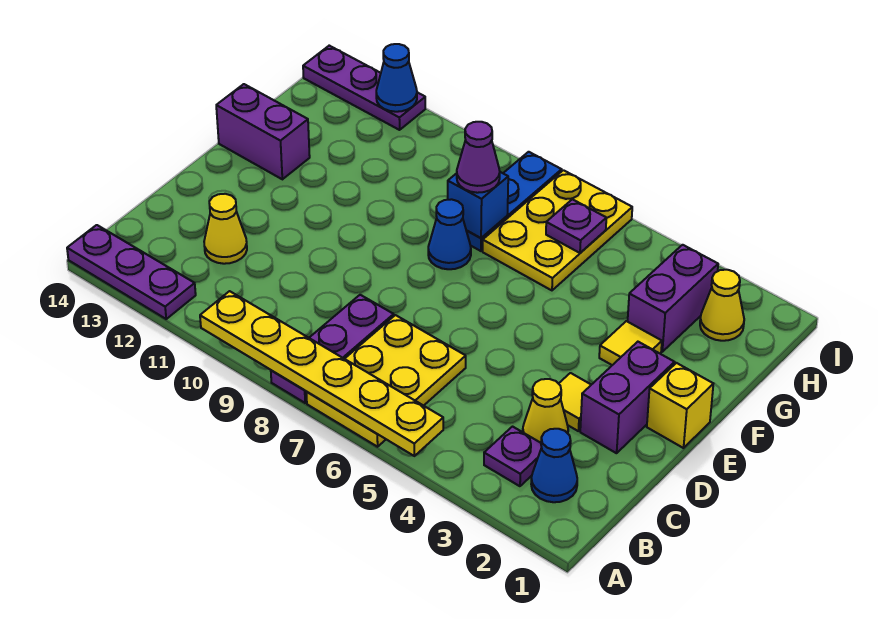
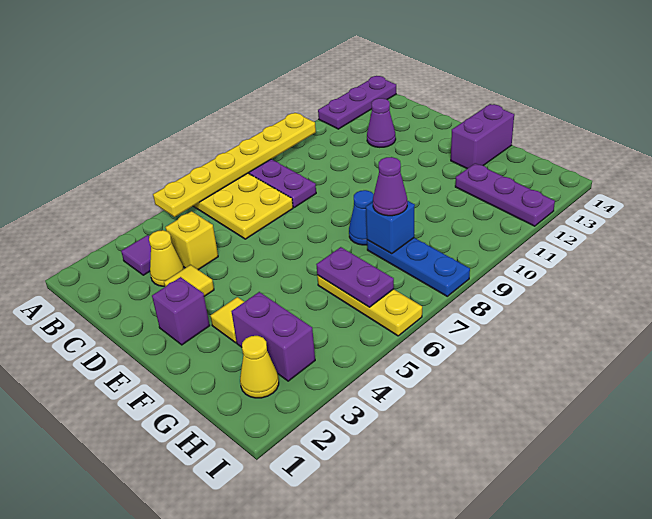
blue 1x1 cone [531,429,577,502] -> none
purple 1x1 plate [484,427,542,486] -> purple 1x1 tile [121,235,151,275]
yellow 1x1 cone [204,194,247,264] -> purple 1x1 cone [367,98,396,147]
purple 1x2 brick [580,342,674,453] -> purple 1x1 brick [152,277,210,345]
yellow 1x1 brick [647,363,713,448] -> yellow 1x1 brick moved to [165,211,218,270]
yellow 2x3 plate [483,170,632,290] -> yellow 1x3 plate [317,275,422,336]
purple 1x1 plate [546,199,606,253] -> purple 1x2 plate [316,247,394,307]
purple 1x3 plate [303,46,425,130] -> purple 1x3 plate turned to [455,163,555,226]
blue 1x1 cone [376,44,417,112] -> none

